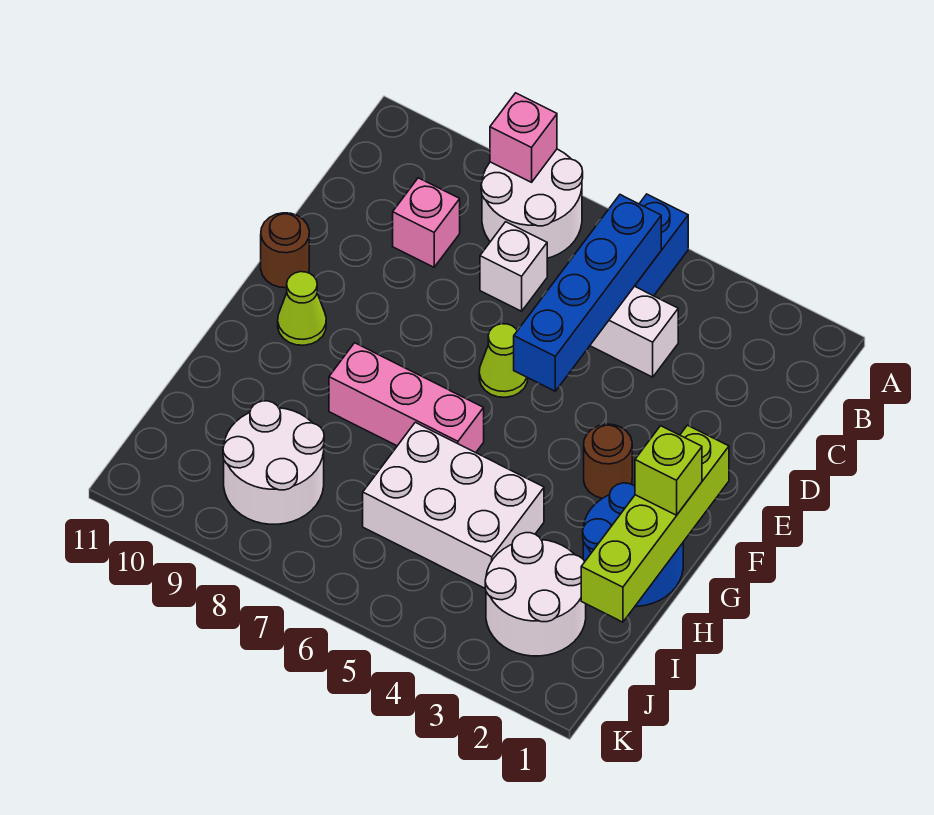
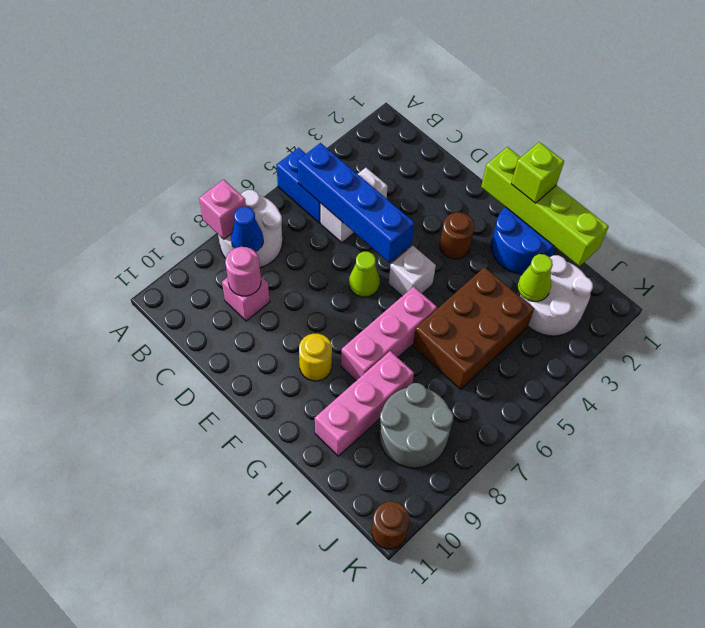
none -> blue 1x1 cone [231,207,263,252]
white 1x1 brick [480,222,547,311] -> white 1x1 brick moved to [389,246,436,296]
none -> pink 1x1 round brick [225,247,261,296]
brown 1x1 round brick [261,213,309,288] -> brown 1x1 round brick moved to [372,501,409,549]
none -> yellow 1x1 round brick [299,334,332,381]
lime 1x1 cone [278,272,326,345] -> lime 1x1 cone moved to [518,254,553,301]
white 2x3 brick [363,422,544,588] -> brown 2x3 brick [413,267,534,389]
none -> pink 1x3 brick [315,351,414,456]
white 2x2 round brick [223,401,324,524] -> grey 2x2 round brick [379,383,453,468]

